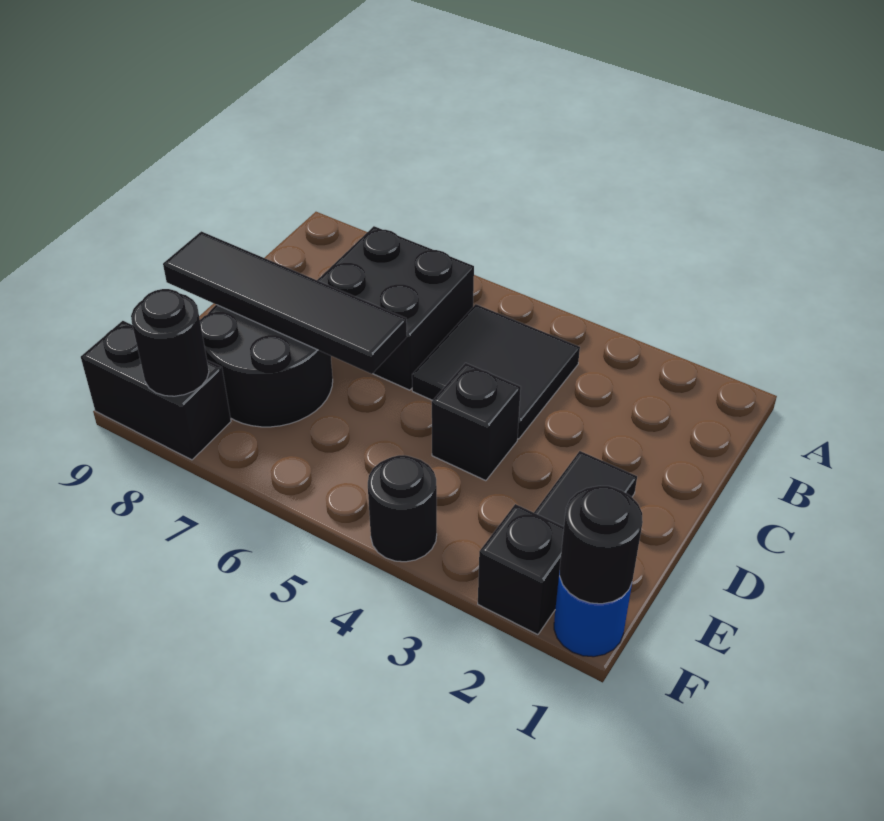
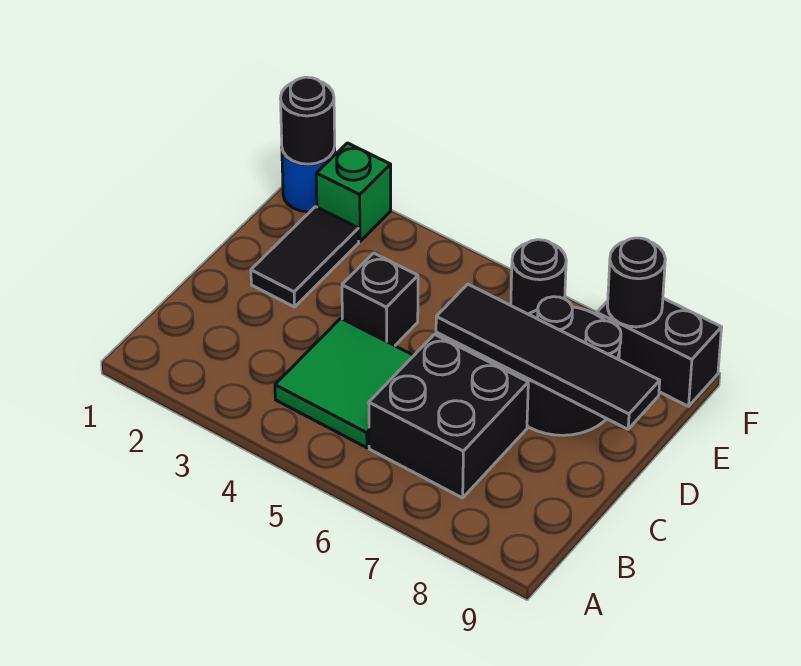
black 2x2 tile [412,304,580,439] -> green 2x2 tile [275,318,414,448]
black 1x1 brick [478,504,564,635] -> green 1x1 brick [316,143,391,241]
black 1x1 round brick [368,455,437,562] -> black 1x1 round brick moved to [511,240,566,314]

